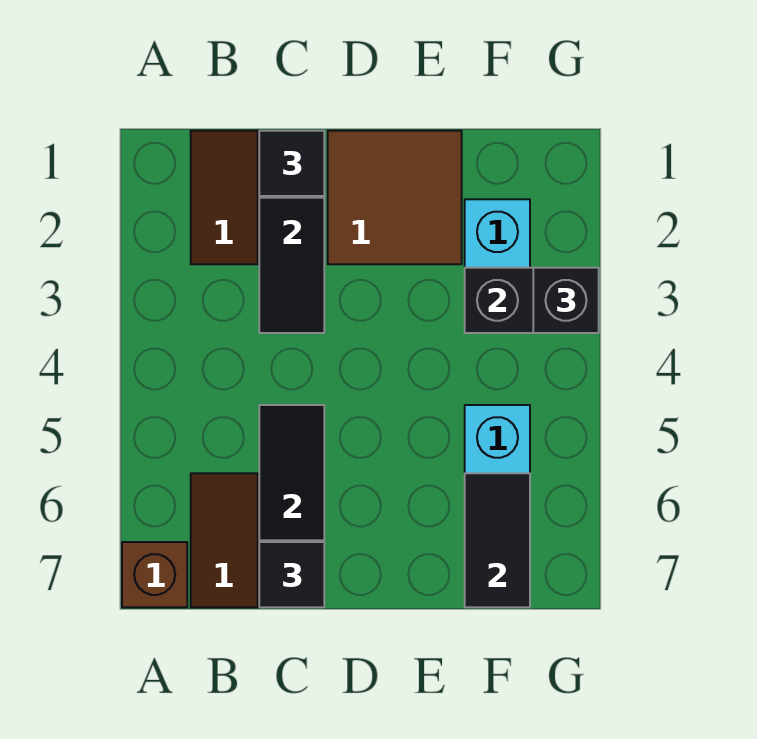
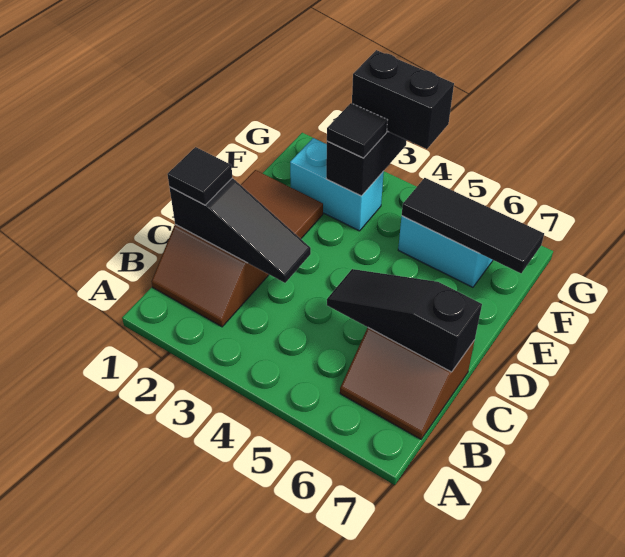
brown 1x1 brick [122,542,187,607] -> none
black 1x1 tile [259,542,324,607] -> black 1x1 tile moved to [327,103,387,158]
black 1x2 tile [465,473,530,607] -> black 1x3 tile [402,178,544,273]
black 1x1 brick [533,268,599,333] -> black 1x2 brick [352,50,454,149]

